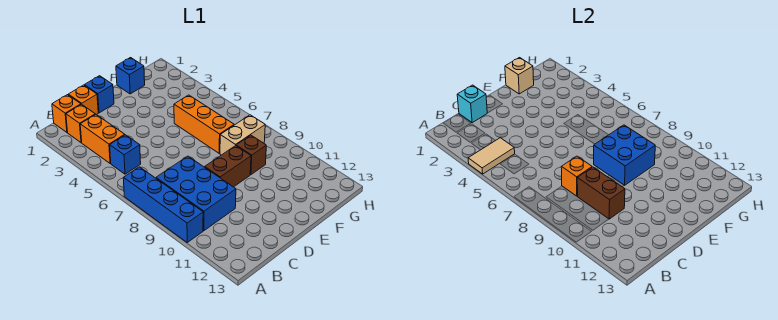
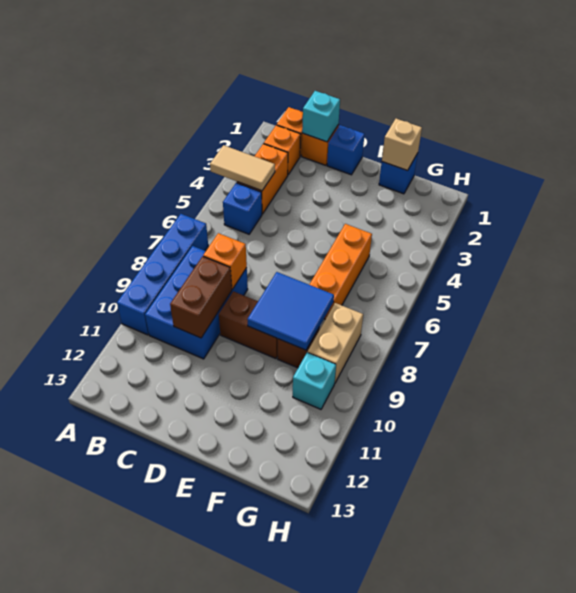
blue 2x2 brick [594,125,655,185] -> blue 2x2 tile [247,272,334,350]
tan 1x2 brick [220,115,265,155] -> tan 1x2 brick turned to [308,303,363,383]
none -> cyan 1x1 brick [293,352,336,409]

